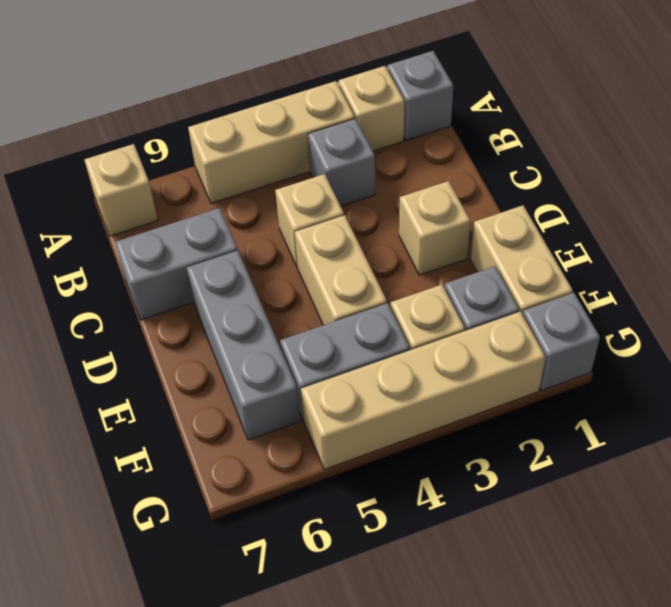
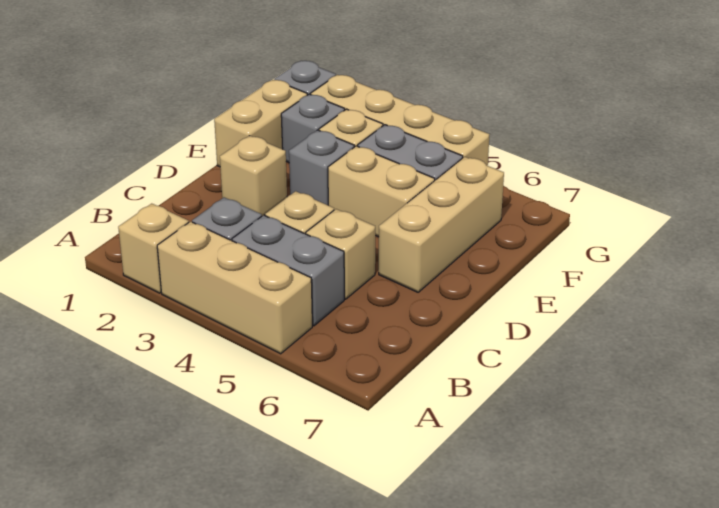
grey 1x1 brick [387,51,454,141] -> grey 1x1 brick moved to [289,130,354,205]
tan 1x1 brick [85,144,158,236] -> tan 1x1 brick moved to [306,209,375,299]
grey 1x2 brick [115,208,238,320] -> grey 1x2 brick moved to [232,215,344,326]
tan 1x2 brick [295,215,387,325] -> tan 1x2 brick turned to [328,146,435,237]
grey 1x3 brick [187,251,301,440] -> tan 1x3 brick [379,157,504,292]

